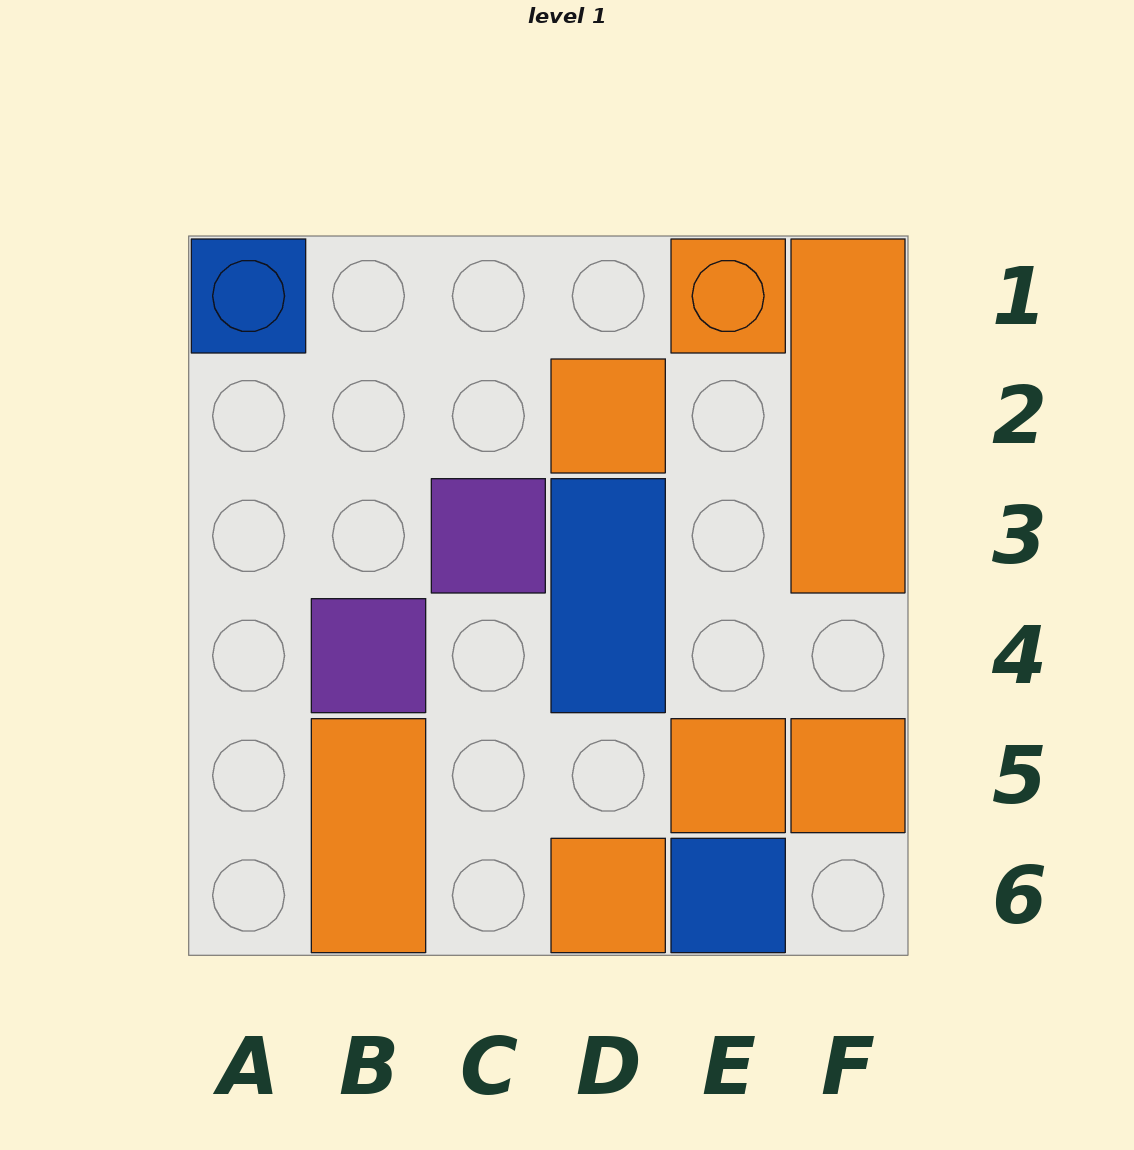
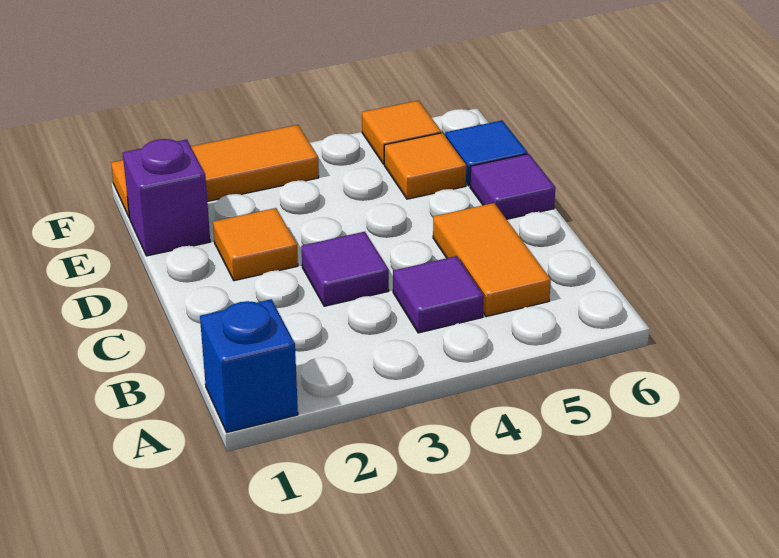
orange 1x2 tile [311,719,426,953] -> orange 1x2 tile turned to [433,203,551,317]
blue 1x2 tile [551,479,665,713] -> none
orange 1x1 tile [551,838,665,953] -> purple 1x1 tile [470,154,555,219]
orange 1x1 brick [671,239,785,353] -> purple 1x1 brick [123,139,210,256]

